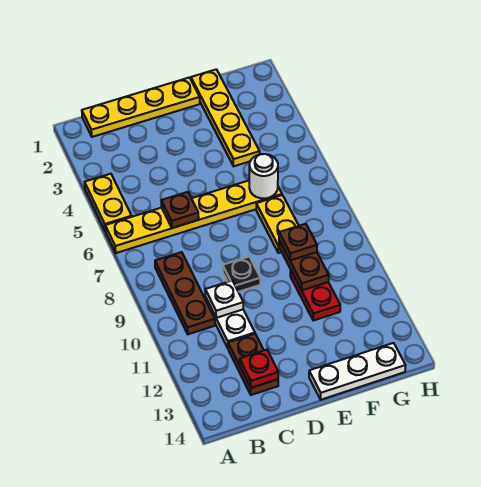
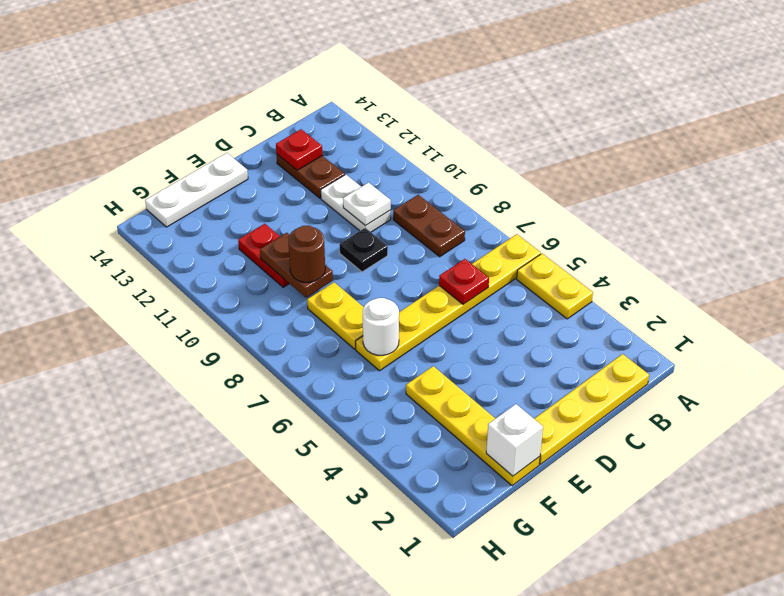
brown 1x3 plate [155,252,215,334] -> brown 1x2 plate [393,195,465,257]
brown 1x1 plate [161,192,199,228] -> red 1x1 plate [439,259,489,304]
none -> white 1x1 brick [486,404,543,476]
brown 1x1 plate [279,224,317,260] -> brown 1x1 round brick [288,226,325,282]

